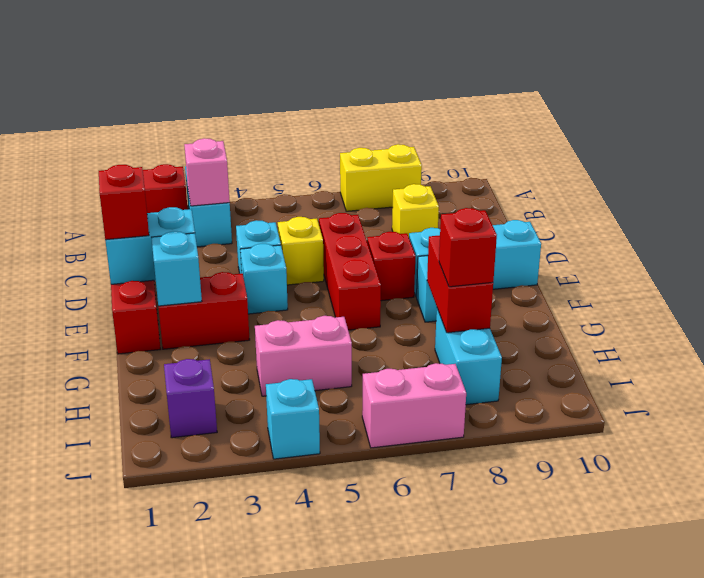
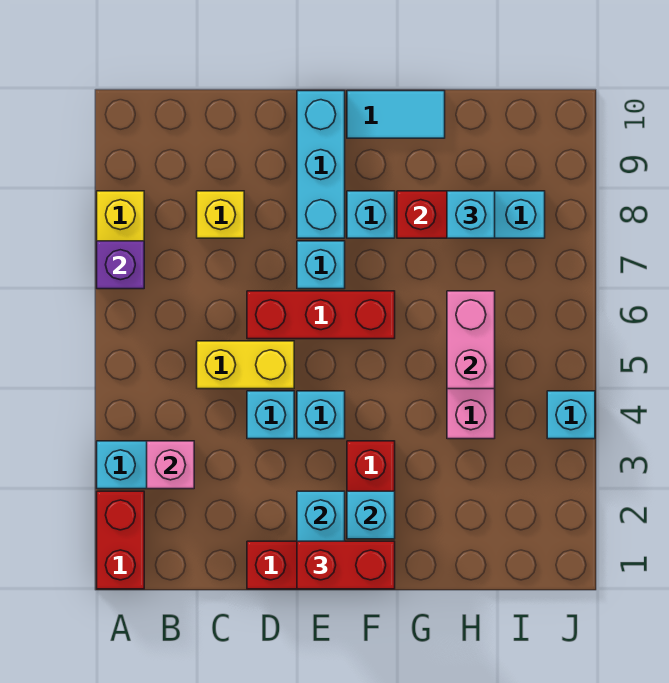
yellow 1x1 brick [278,217,324,285] -> yellow 1x2 brick [197,341,294,389]
red 1x1 brick [99,165,149,240] -> red 1x2 brick [297,541,395,589]
red 1x1 brick [367,232,415,301] -> cyan 1x1 brick [297,241,345,289]
none -> cyan 1x2 tile [347,91,445,138]
red 1x1 brick [439,208,497,287] -> cyan 1x1 brick [447,191,495,238]
purple 1x1 brick [164,359,217,438] -> purple 1x1 brick moved to [97,241,144,289]
pink 1x2 brick [362,363,466,448] -> pink 1x2 brick moved to [447,291,495,389]

